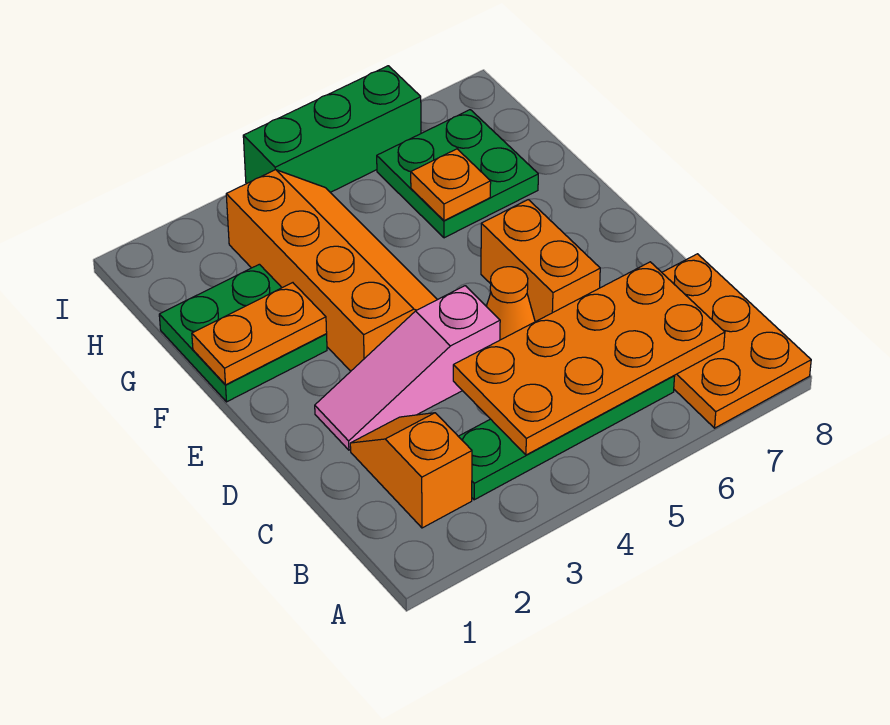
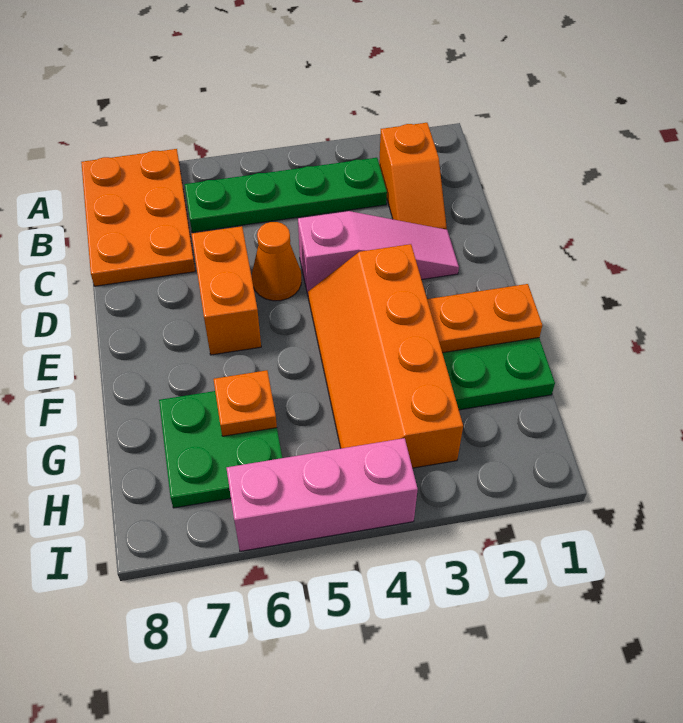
orange 2x4 plate [453,262,725,455] -> none
green 1x3 brick [243,66,421,192] -> pink 1x3 brick [227,438,418,551]

